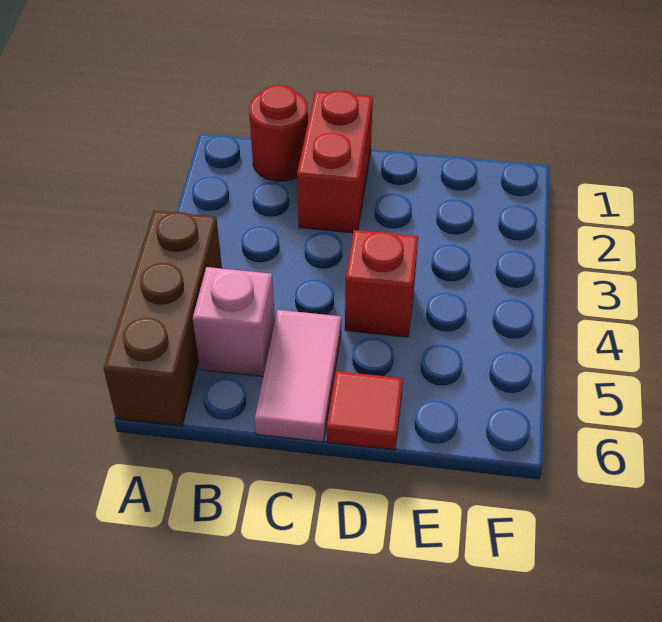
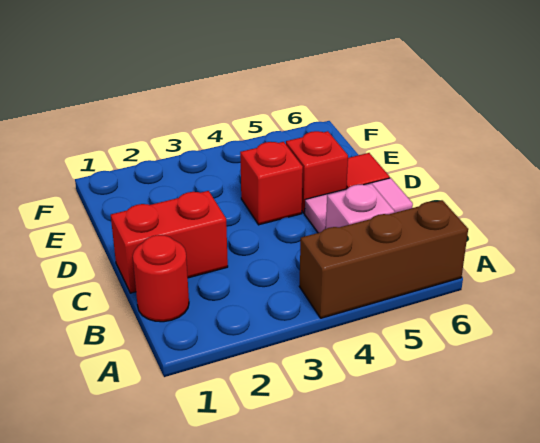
none -> red 1x1 brick [286,131,348,213]

